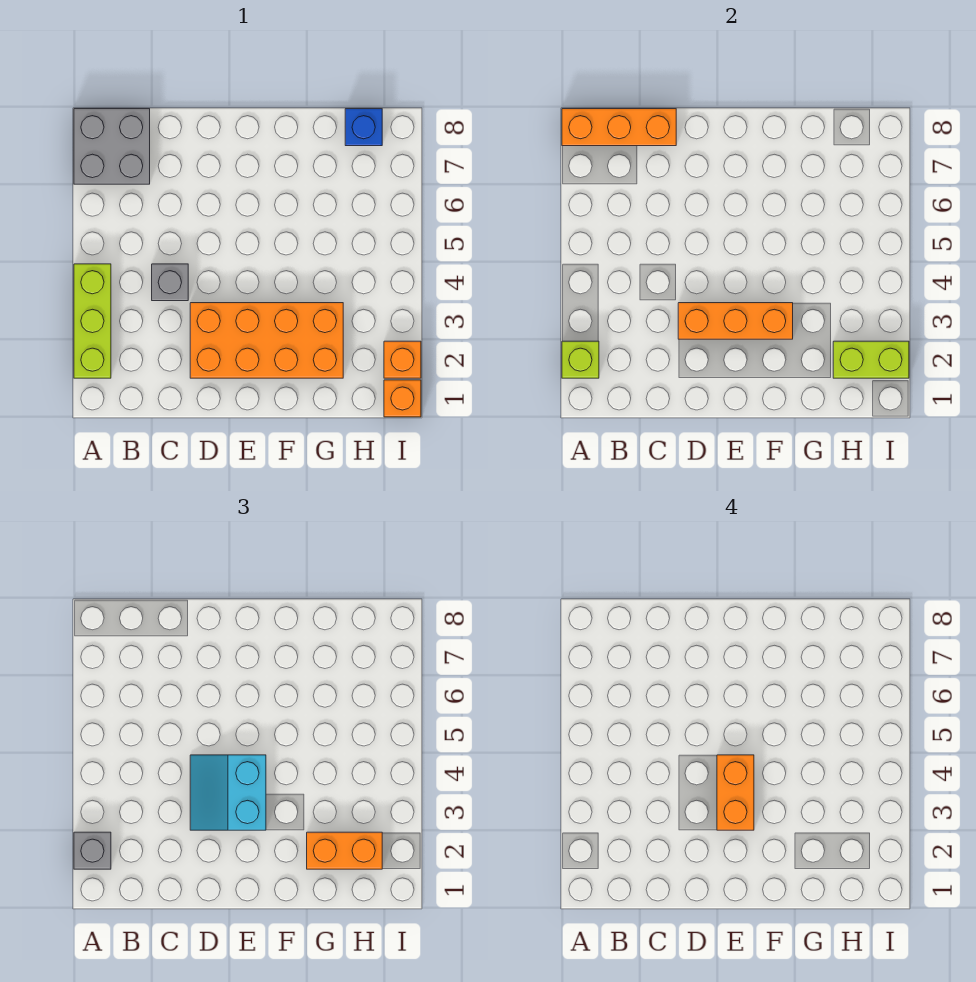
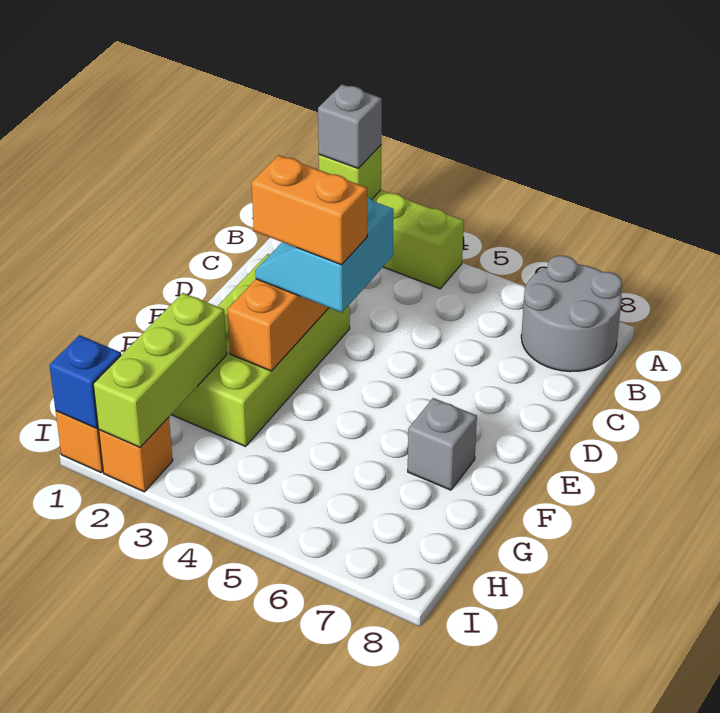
grey 2x2 brick [74,109,150,184] -> grey 2x2 round brick [521,256,622,372]
orange 1x3 brick [562,109,676,146] -> none
grey 1x1 brick [152,264,188,301] -> grey 1x1 brick moved to [408,398,477,490]
orange 2x4 brick [190,303,343,378] -> lime 2x4 brick [171,254,350,446]
cyan 2x2 slope [190,755,266,830] -> cyan 2x2 slope turned to [255,197,394,313]
orange 1x2 brick [307,832,382,869] -> none
lime 1x2 brick [833,341,909,378] -> lime 1x3 brick [93,293,227,447]
blue 1x1 brick [345,109,382,146] -> blue 1x1 brick moved to [49,335,121,428]

